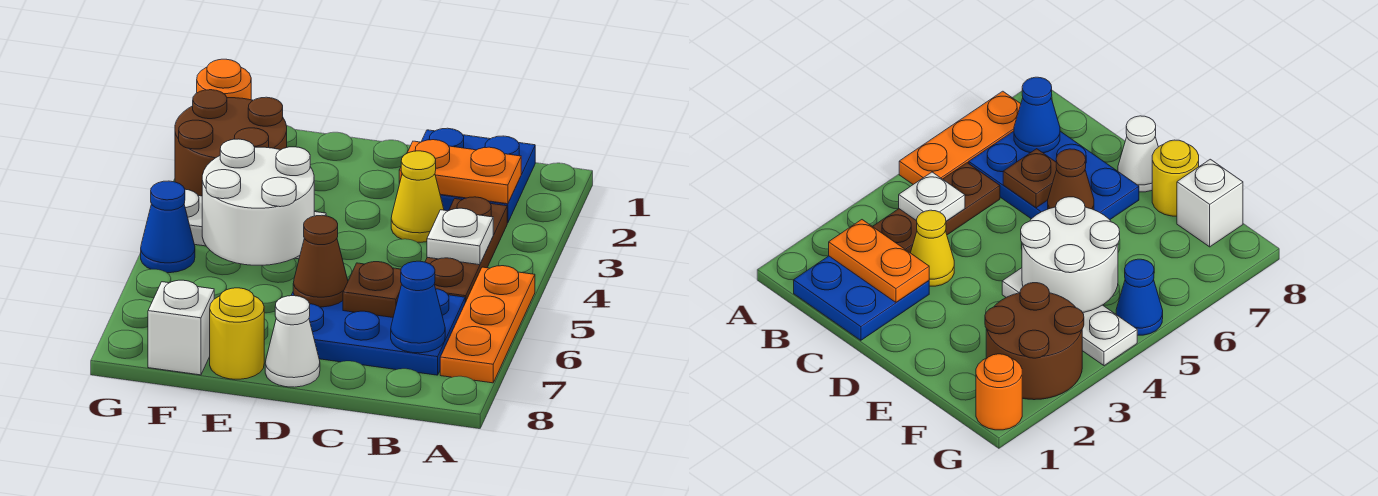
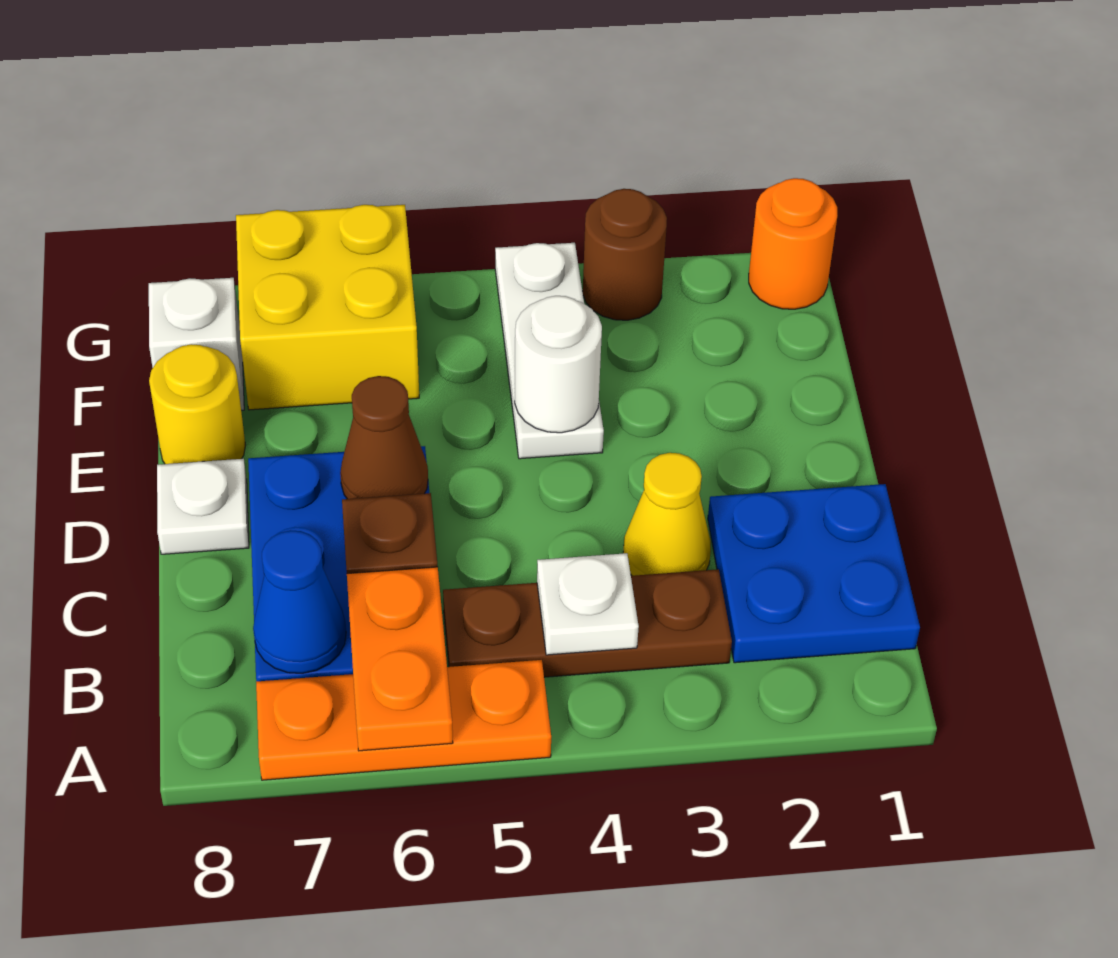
orange 1x2 plate [399,140,521,204] -> orange 1x2 plate moved to [347,567,453,751]
white 1x1 cone [265,296,320,387] -> white 1x1 plate [157,459,249,554]
white 2x2 round brick [202,139,314,265] -> white 1x1 round brick [515,296,602,433]
brown 2x2 round brick [175,90,287,196] -> brown 1x1 round brick [583,189,667,320]
none -> yellow 2x2 brick [236,205,419,410]
blue 1x1 cone [141,181,195,273] -> none

